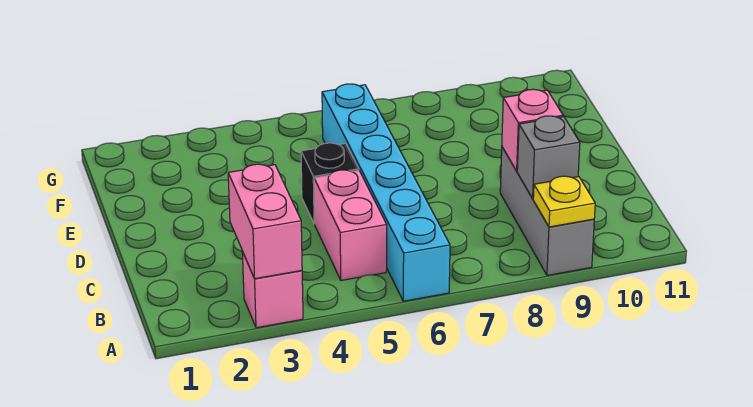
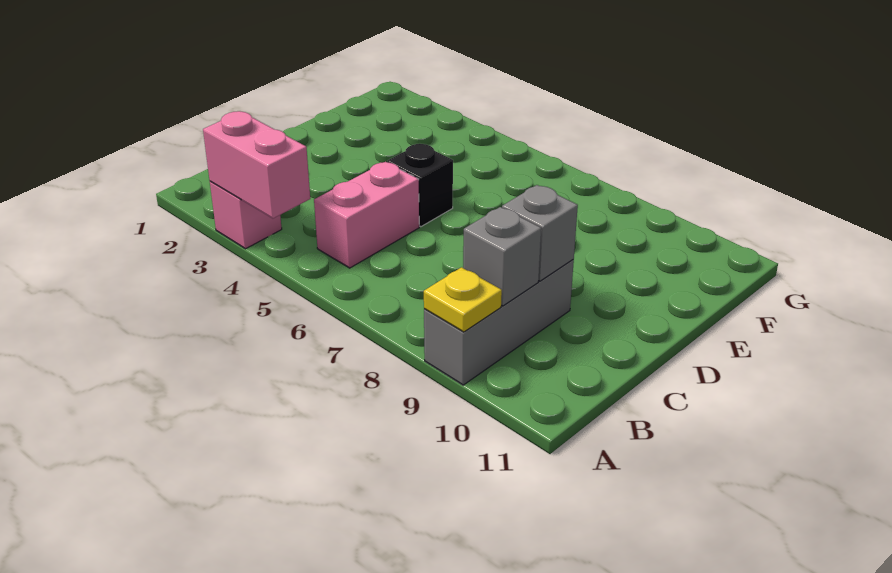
pink 1x2 brick [228,164,302,279] -> pink 1x2 brick turned to [203,111,310,218]
cyan 1x6 brick [322,84,450,301] -> none
pink 1x1 brick [502,89,563,171] -> grey 1x1 brick [502,185,578,281]

